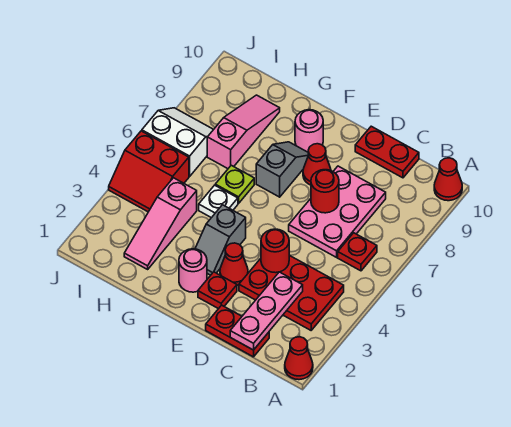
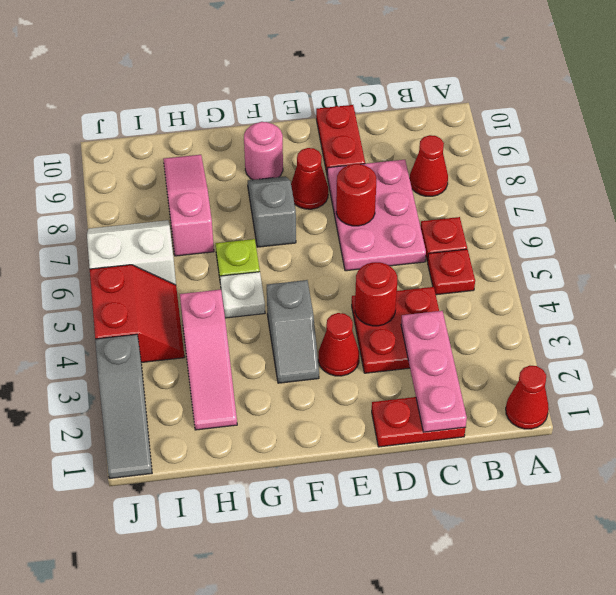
red 1x1 cone [434,158,462,201] -> red 1x1 cone moved to [410,135,448,196]
red 2x3 plate [239,255,344,330] -> red 2x2 plate [352,287,439,373]
red 1x2 plate [355,126,419,178] -> red 1x2 plate turned to [316,105,365,173]
red 1x1 plate [198,272,237,309] -> red 1x1 plate moved to [427,249,475,295]
pink 1x1 round brick [179,249,207,292] -> none
red 2x2 slope [109,131,189,212] -> red 2x2 slope turned to [90,265,184,363]
none -> grey 1x3 slope [95,334,152,479]

